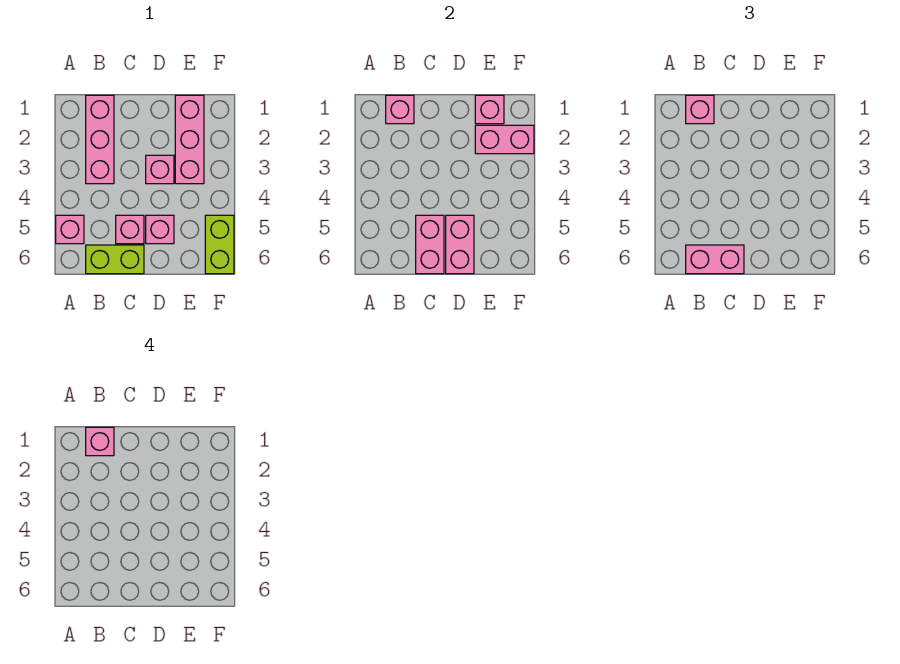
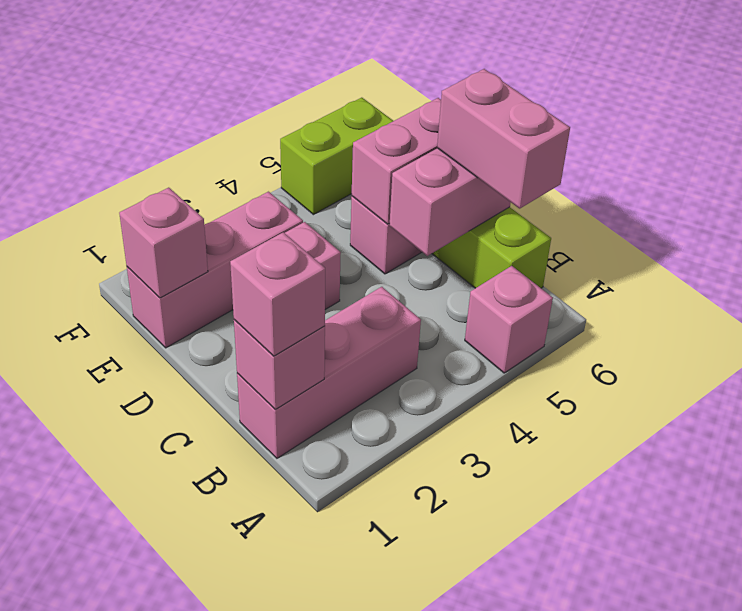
pink 1x1 brick [86,427,114,456] -> none
pink 1x1 brick [116,215,144,244] -> none
pink 1x2 brick [475,125,534,154] -> none

